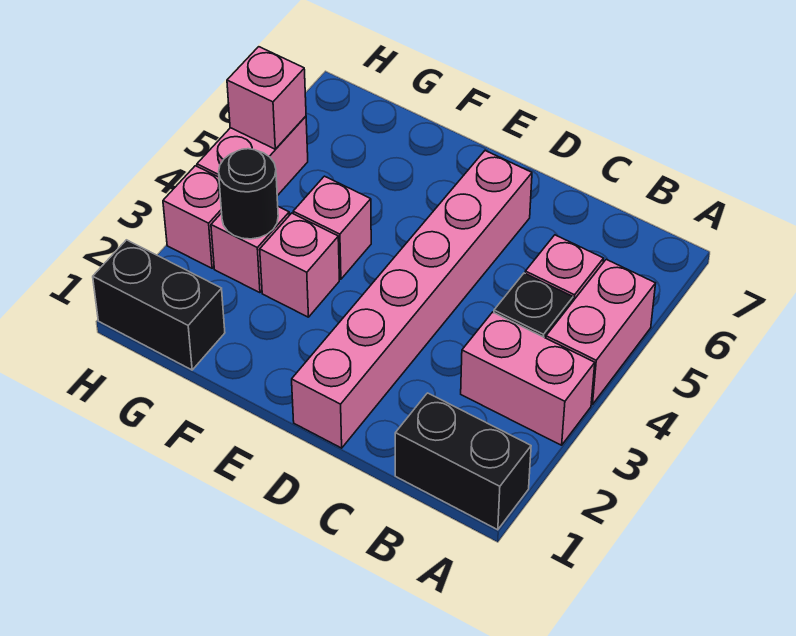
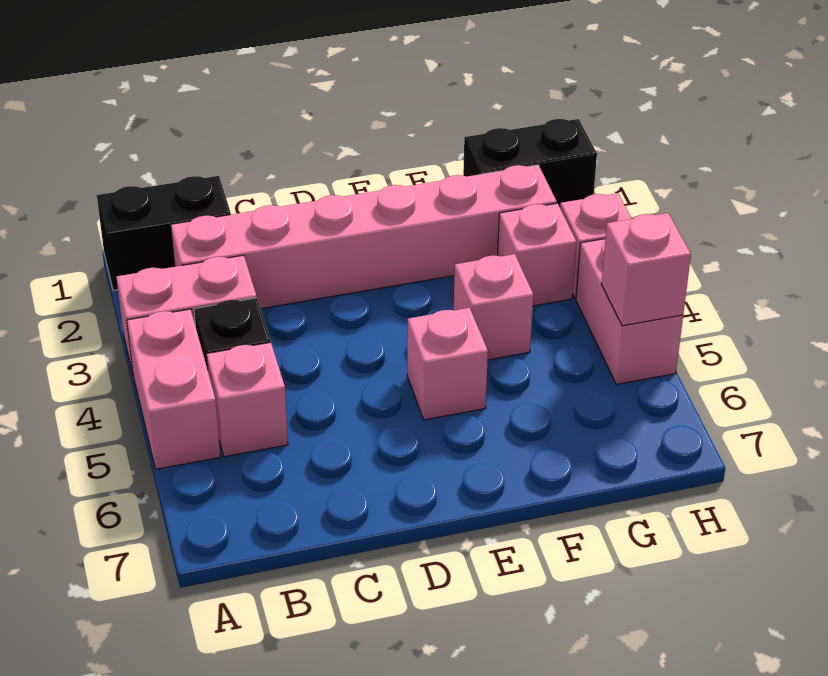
pink 1x6 brick [292,151,532,448] -> pink 1x6 brick turned to [171,165,557,309]
pink 1x1 brick [260,213,339,317] -> pink 1x1 brick moved to [407,308,488,420]
black 1x1 round brick [219,149,278,239] -> none

